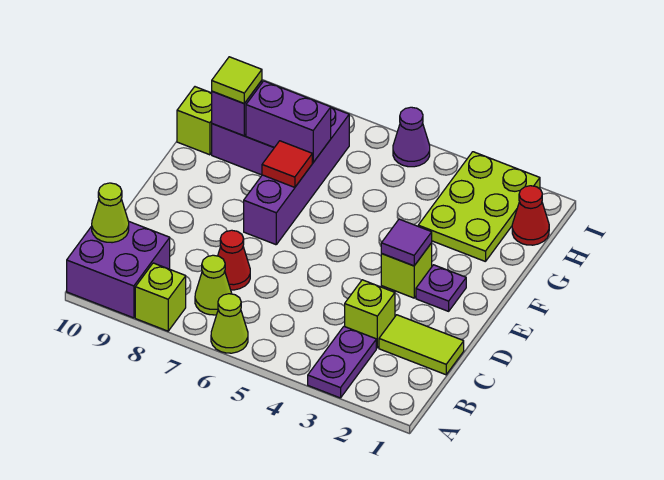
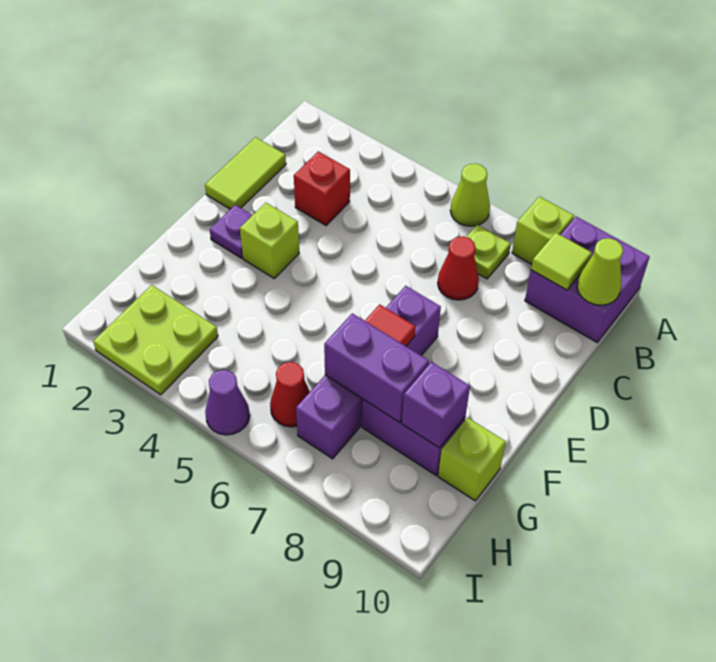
purple 1x2 plate [308,326,376,398] -> none
lime 1x1 cone [195,255,232,315] -> lime 1x1 plate [467,225,511,279]
lime 1x2 tile [379,315,464,375] -> lime 1x2 tile turned to [205,137,286,209]
lime 1x1 brick [345,280,395,348] -> red 1x1 brick [294,151,350,225]
purple 1x1 tile [381,219,432,266] -> none
lime 2x3 plate [418,152,540,262] -> lime 2x2 plate [93,285,218,395]
lime 1x1 tile [212,57,262,103] -> lime 1x1 tile moved to [531,233,592,290]
red 1x1 cone [512,186,549,245] -> red 1x1 cone moved to [270,362,310,427]

